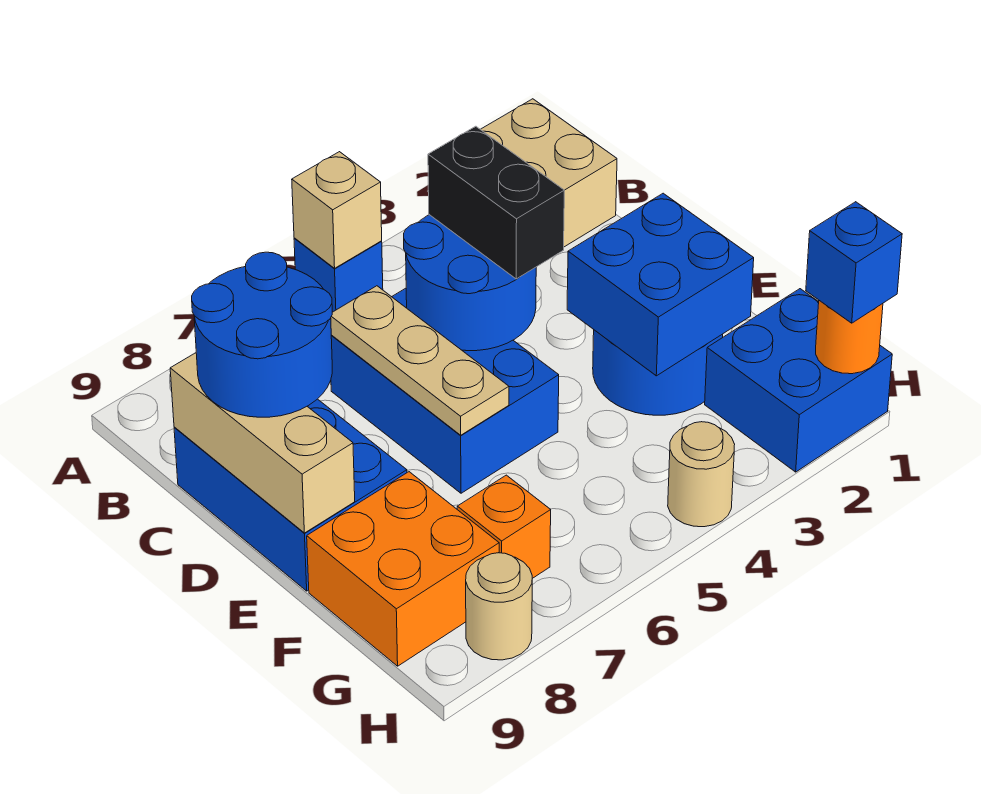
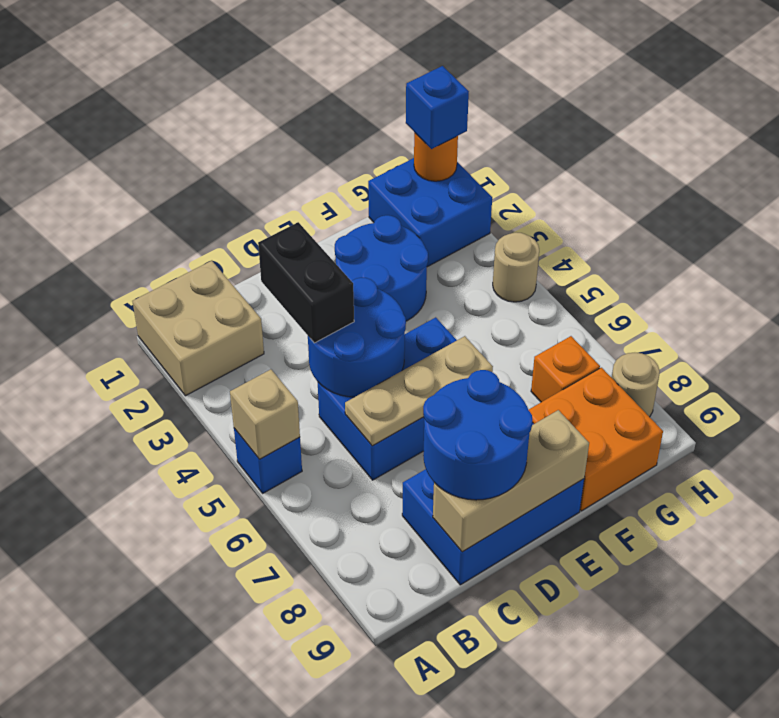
black 1x2 brick [428,126,564,279] -> black 1x2 brick turned to [258,222,354,343]
blue 2x2 brick [567,193,754,376] -> none

